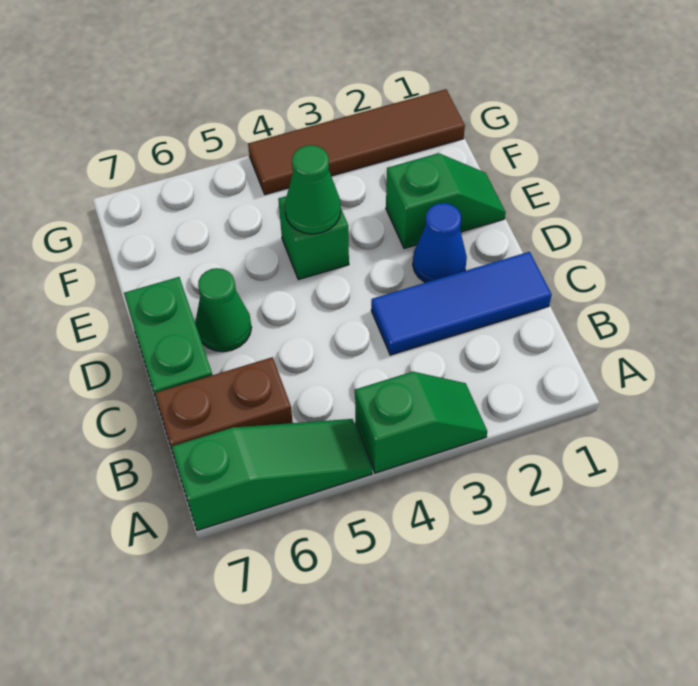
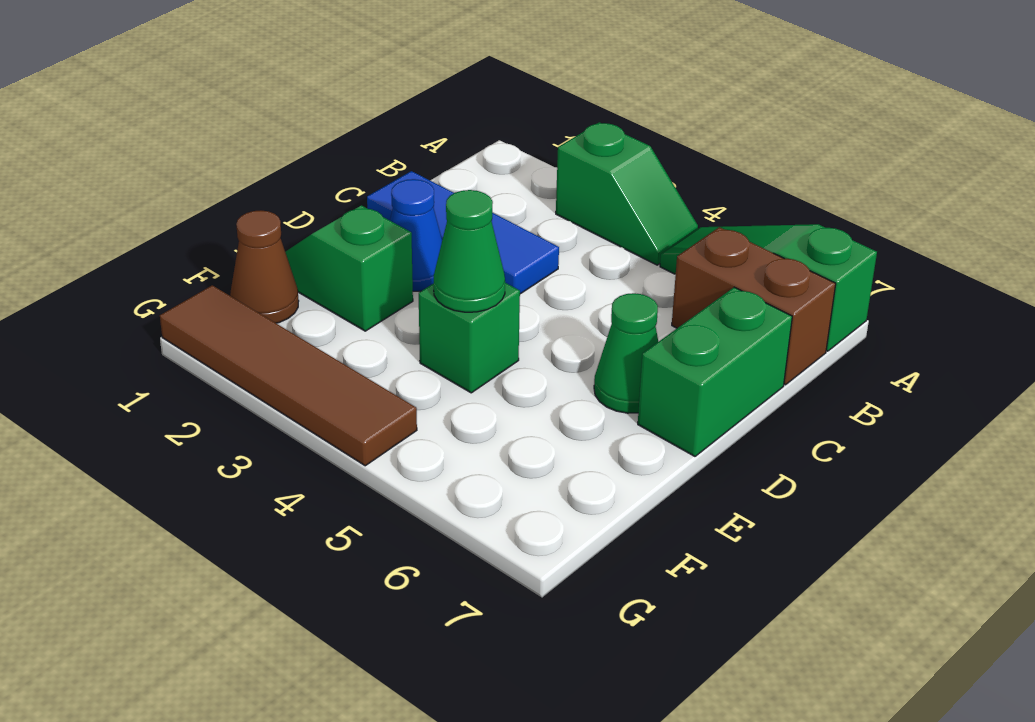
green 1x2 slope [355,372,487,473] -> green 1x2 slope turned to [556,122,698,265]
none -> brown 1x1 cone [230,210,299,323]

